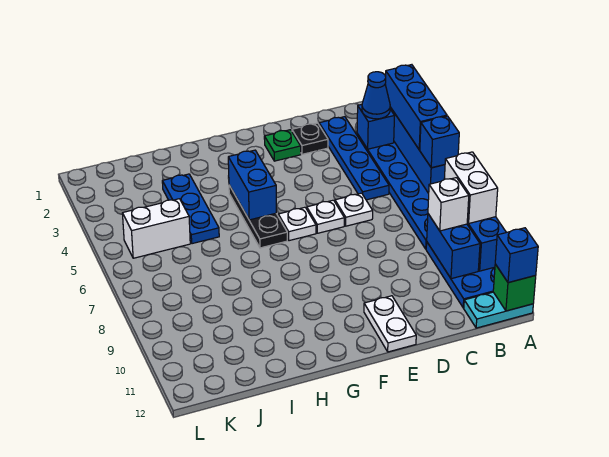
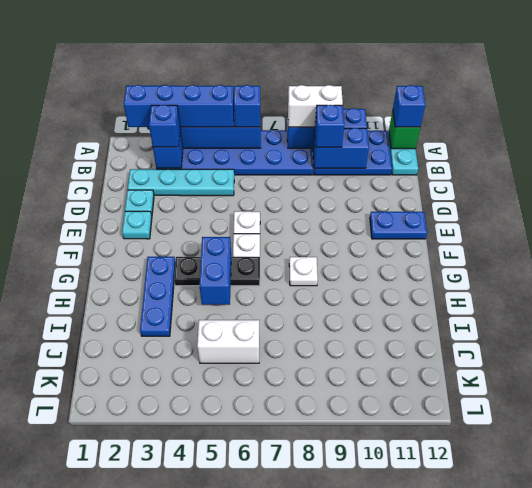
blue 1x3 brick [385,65,447,150] -> blue 1x4 brick [124,85,234,127]
blue 1x1 cone [362,72,390,119] -> blue 1x1 brick [149,105,180,147]
white 1x1 brick [428,178,469,231] -> blue 1x1 brick [315,105,344,147]
blue 1x4 plate [319,117,389,200] -> cyan 1x4 plate [128,169,234,196]
black 1x1 plate [292,123,328,154] -> cyan 1x1 plate [125,190,154,215]
white 1x1 plate [335,193,373,226] -> white 1x1 plate moved to [289,257,318,286]
green 1x1 plate [264,130,301,161] -> cyan 1x1 plate [122,211,152,239]
white 1x2 plate [364,296,416,352] -> blue 1x2 plate [370,212,427,239]
blue 1x2 brick [228,150,276,220] -> blue 1x2 brick turned to [199,237,231,305]
blue 1x3 plate [162,174,219,244] -> blue 1x3 plate turned to [140,257,175,336]
white 1x2 brick [122,199,190,258] -> white 1x2 brick turned to [197,320,259,363]

